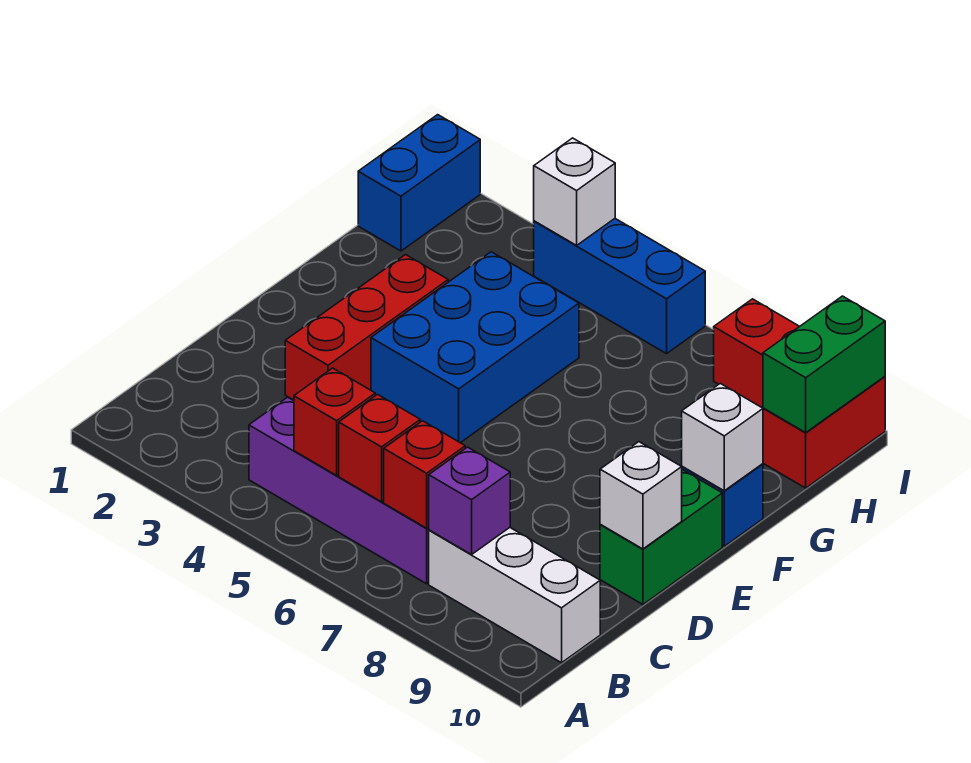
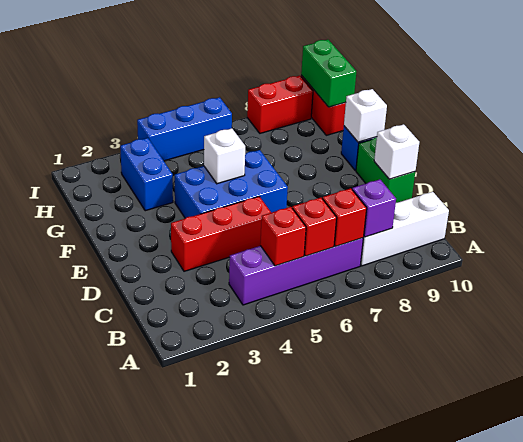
red 1x3 brick [285,255,448,400] -> red 1x3 brick turned to [171,197,271,271]
blue 2x3 brick [371,252,579,443] -> blue 2x3 brick turned to [175,150,288,218]
blue 1x2 brick [358,115,480,251] -> blue 1x2 brick moved to [120,138,173,211]
white 1x1 brick [534,138,615,245] -> white 1x1 brick moved to [204,128,245,184]

